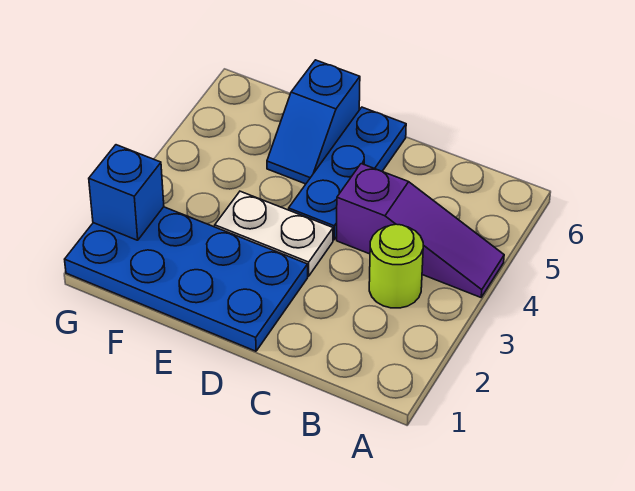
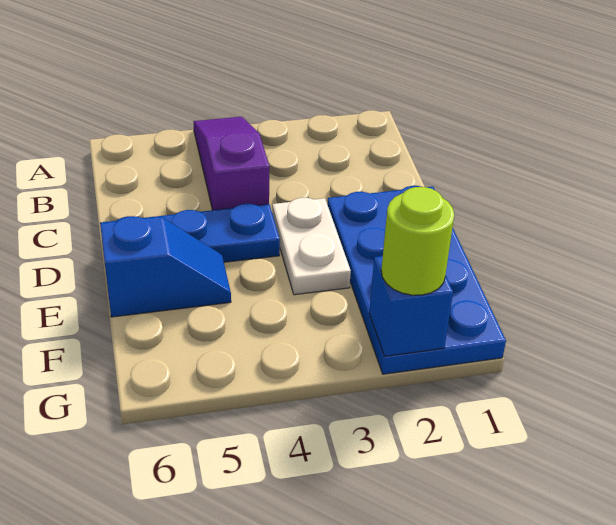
lime 1x1 round brick [369,224,423,308] -> lime 1x1 round brick moved to [381,187,454,295]

